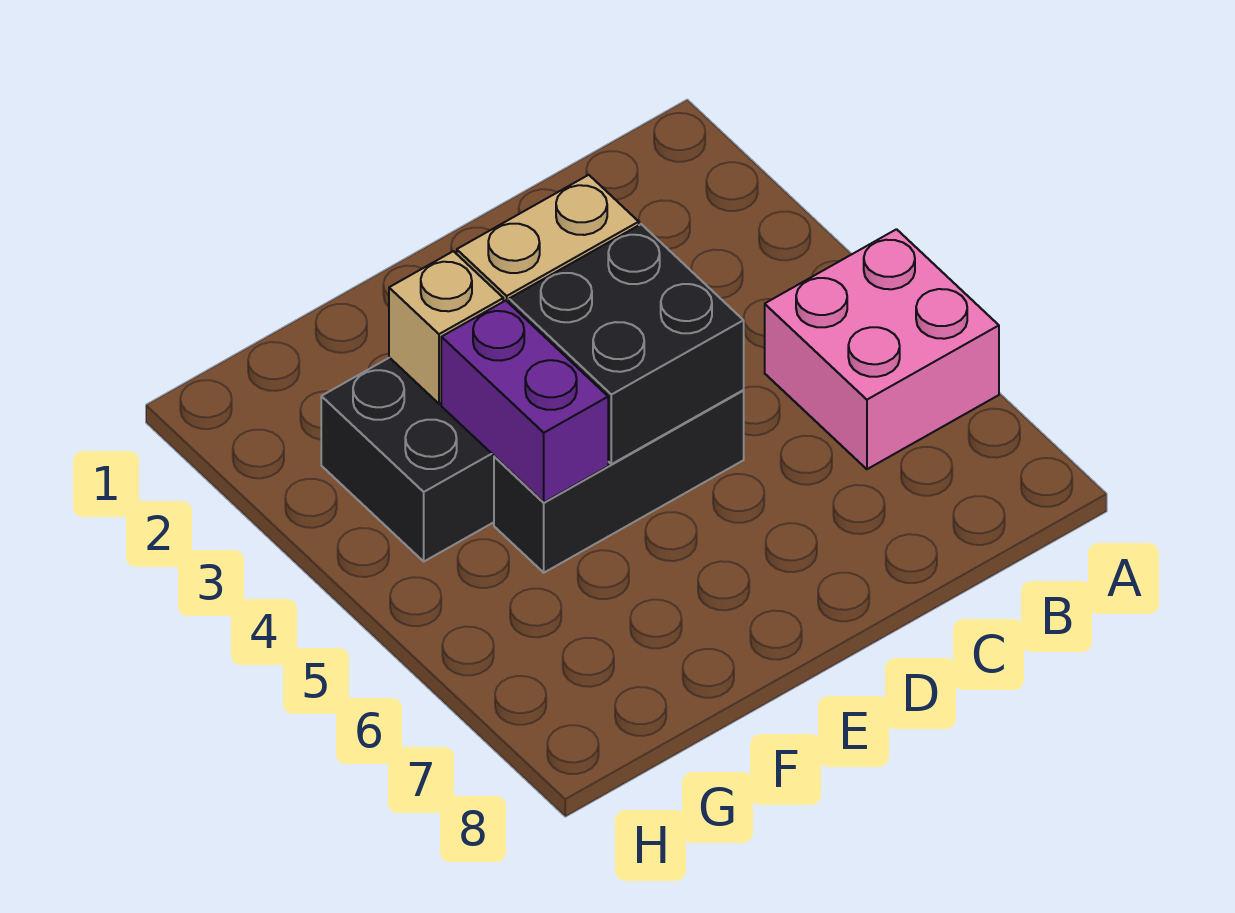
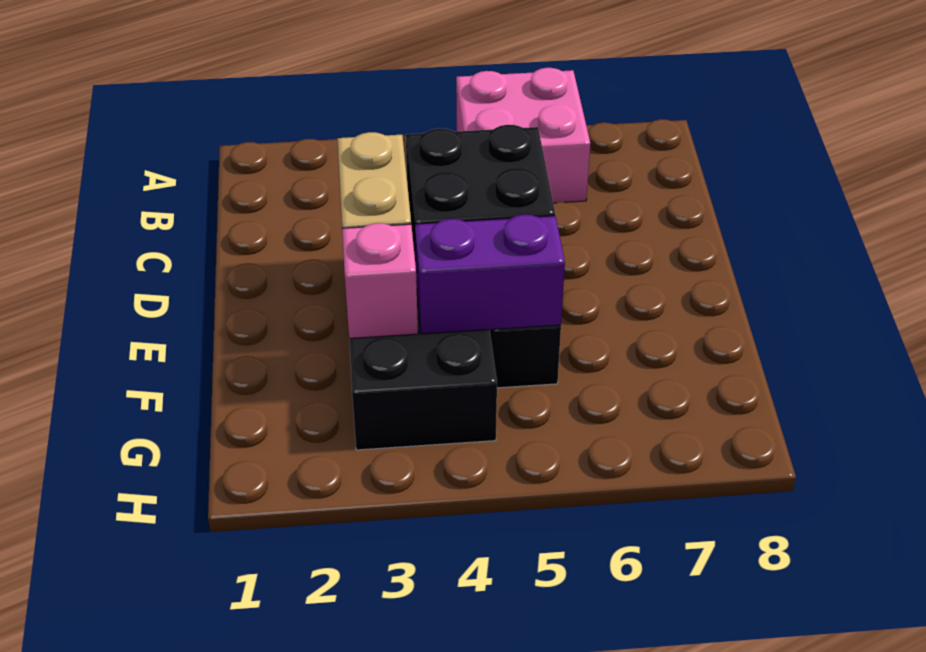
tan 1x1 brick [389,251,503,404] -> pink 1x1 brick [342,223,418,338]

